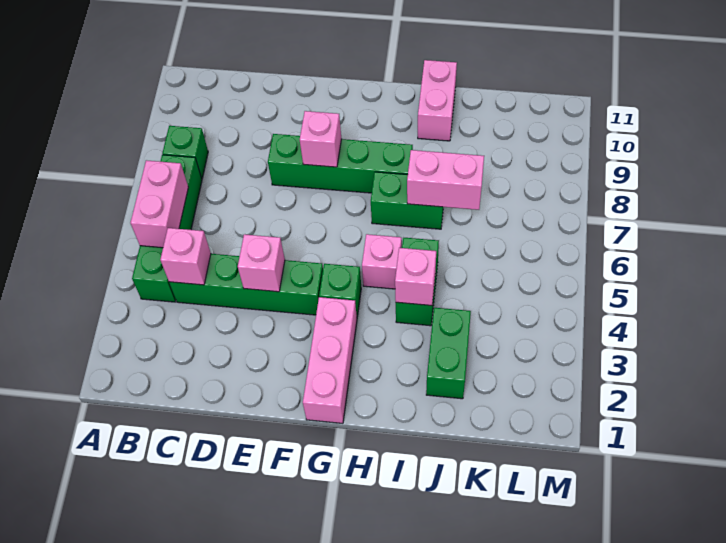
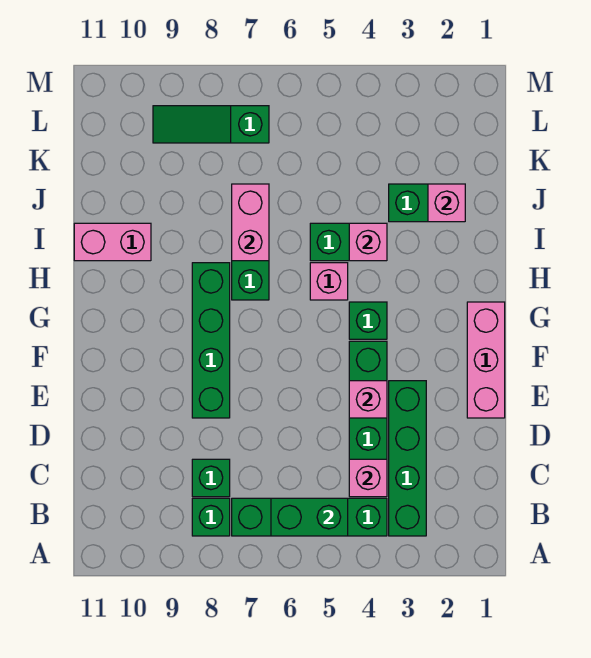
none -> green 1x4 brick [389,381,426,536]
pink 1x2 brick [130,160,188,248] -> green 1x2 brick [271,498,348,536]
none -> green 1x1 brick [192,459,230,497]
pink 1x1 brick [300,111,341,167] -> pink 1x1 brick moved to [428,184,465,222]
pink 1x3 brick [303,297,357,423] -> pink 1x3 brick turned to [467,302,505,418]
none -> green 1x3 slope [153,106,269,143]

